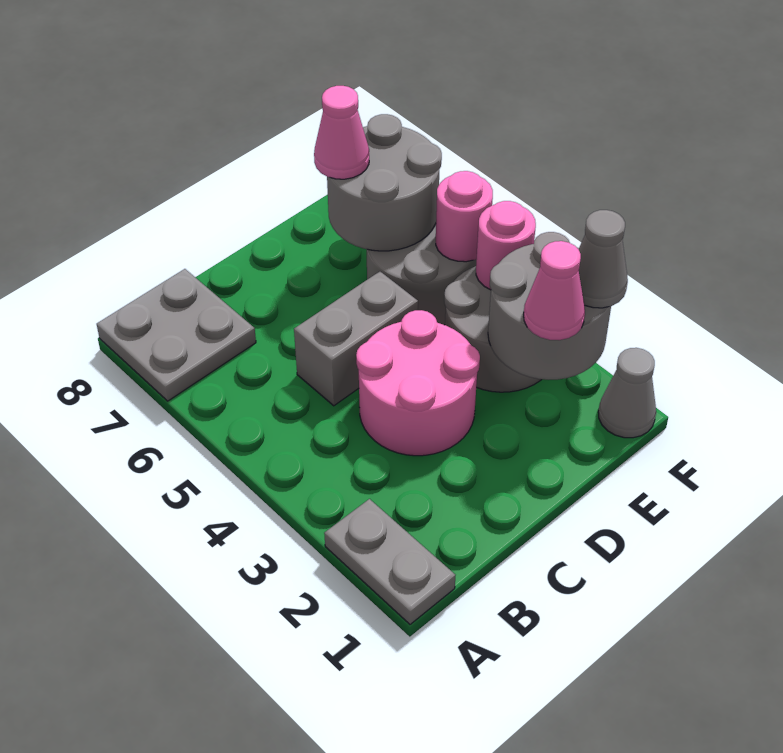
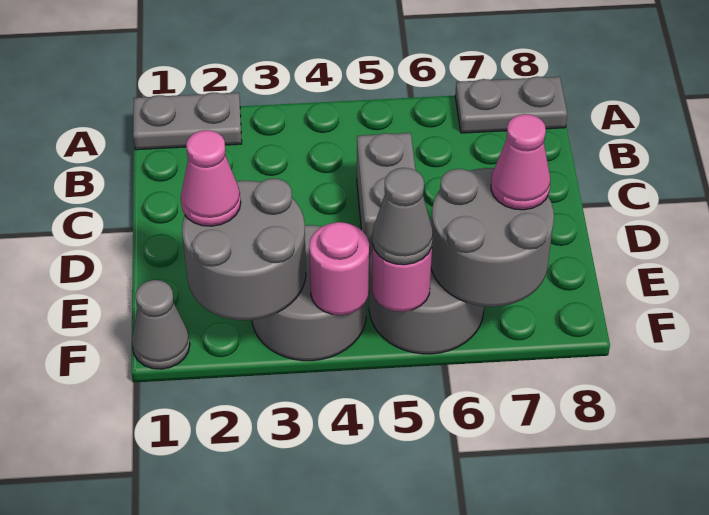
grey 2x2 plate [97,269,256,401] -> grey 1x2 plate [455,76,567,133]
pink 2x2 round brick [356,310,480,456] -> none
grey 1x1 cone [579,210,628,308] -> grey 1x1 cone moved to [372,168,433,265]

